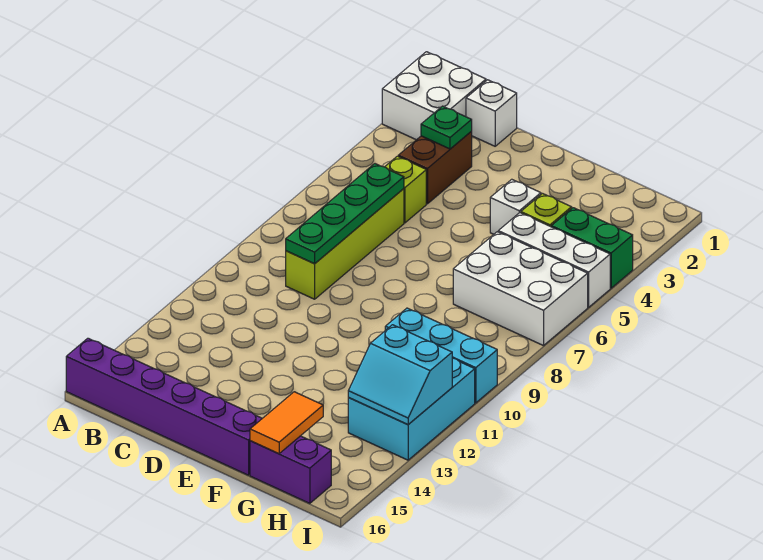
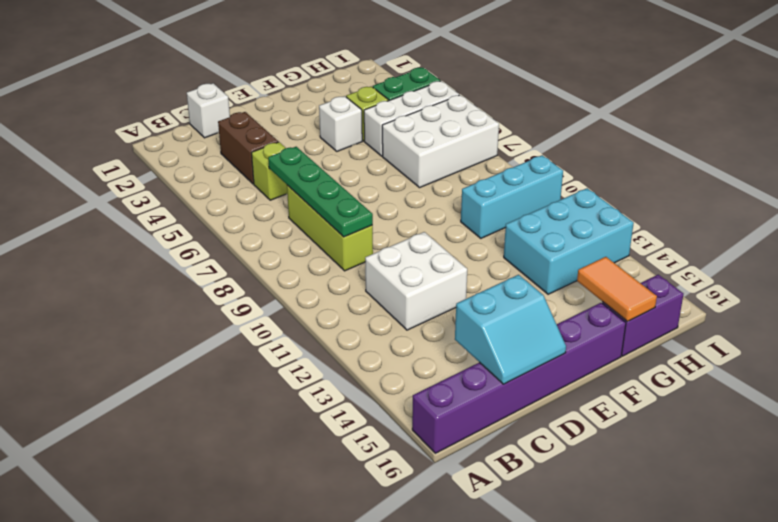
white 2x2 brick [382,52,486,140] -> white 2x2 brick moved to [365,232,467,330]
green 1x1 plate [421,106,472,149] -> none
lime 1x4 brick [286,189,404,299] -> lime 1x3 brick [287,185,373,271]
cyan 2x3 brick [348,358,475,460] -> cyan 2x3 brick turned to [504,188,634,294]
cyan 2x2 slope [348,325,452,425] -> cyan 2x2 slope moved to [455,275,566,384]

